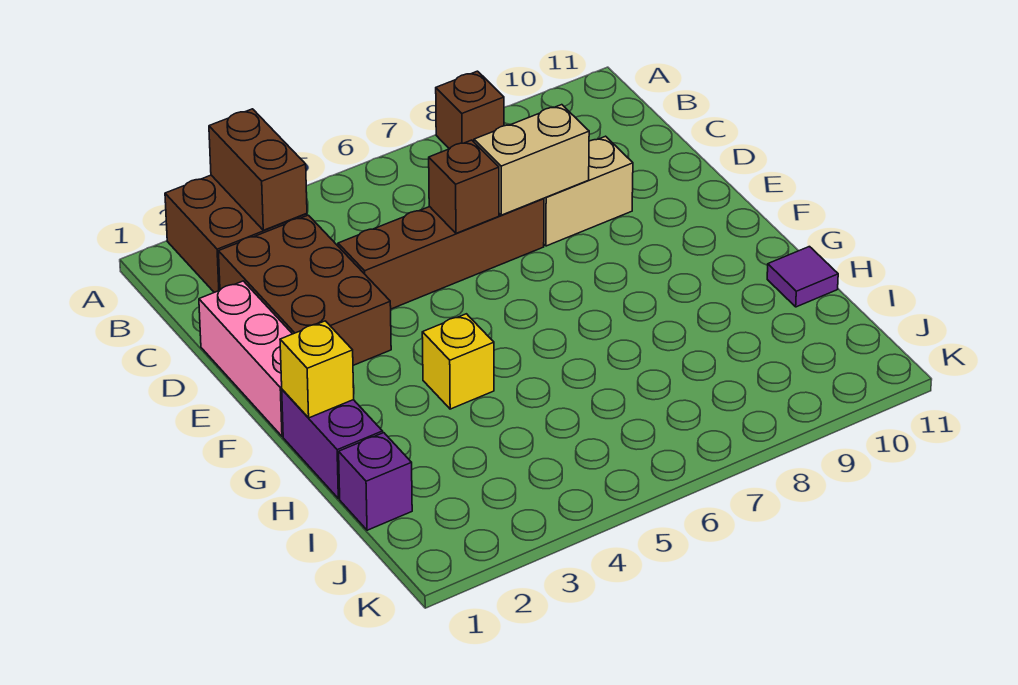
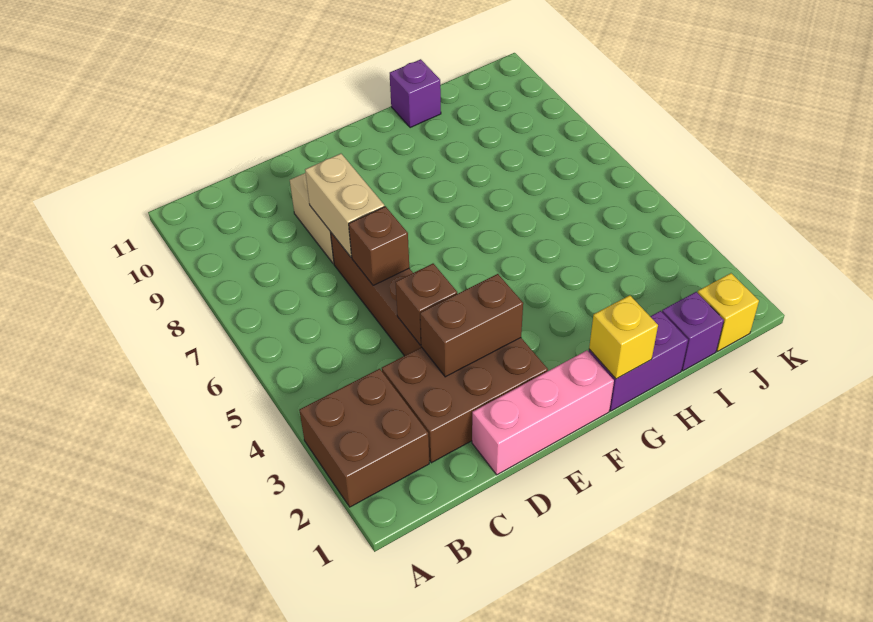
brown 1x2 brick [209,109,307,230] -> brown 1x2 brick moved to [420,274,523,377]
brown 1x1 brick [436,71,504,149] -> brown 1x1 brick moved to [395,264,457,345]
yellow 1x1 brick [422,314,494,409] -> yellow 1x1 brick moved to [698,273,759,351]
purple 1x1 tile [767,247,838,307] -> purple 1x1 brick [390,59,441,128]

